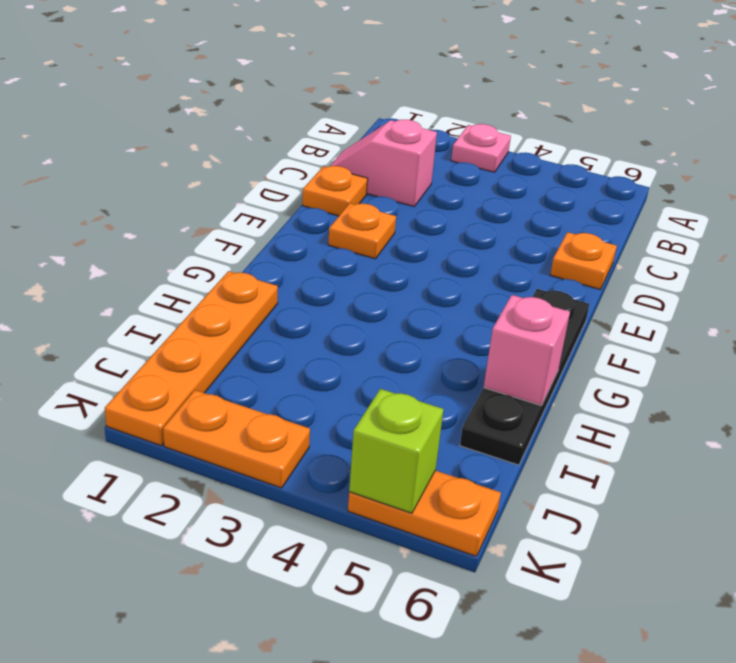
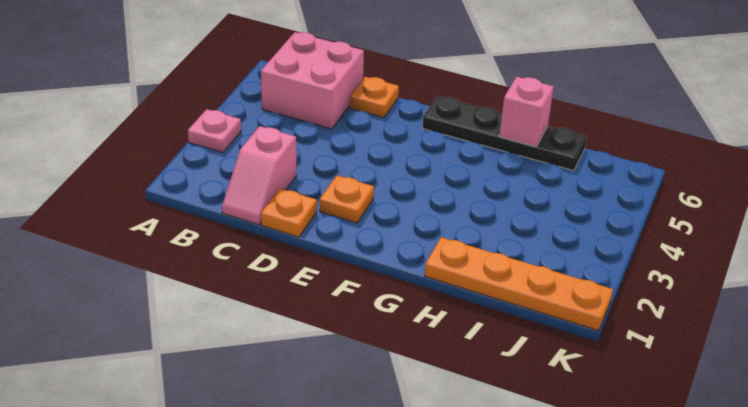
none -> pink 2x2 brick [261,32,364,129]
orange 1x2 plate [163,390,310,488] -> none
orange 1x2 plate [348,470,501,557] -> none
lime 1x1 brick [349,389,443,513] -> none

